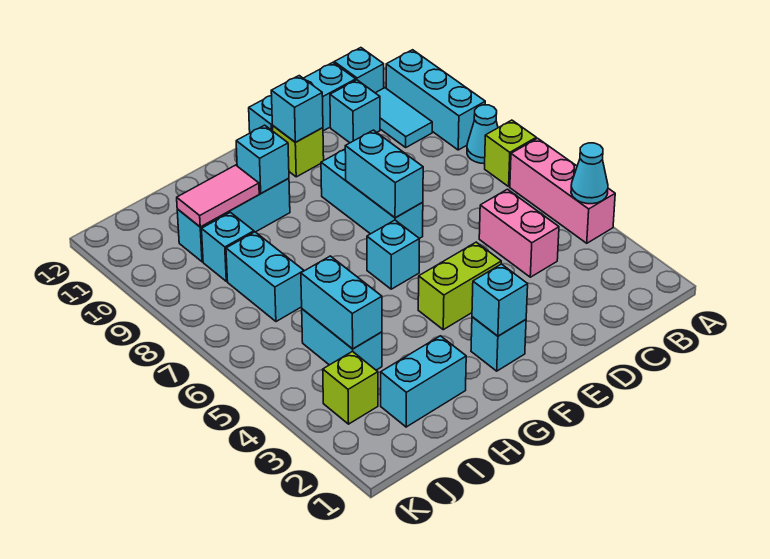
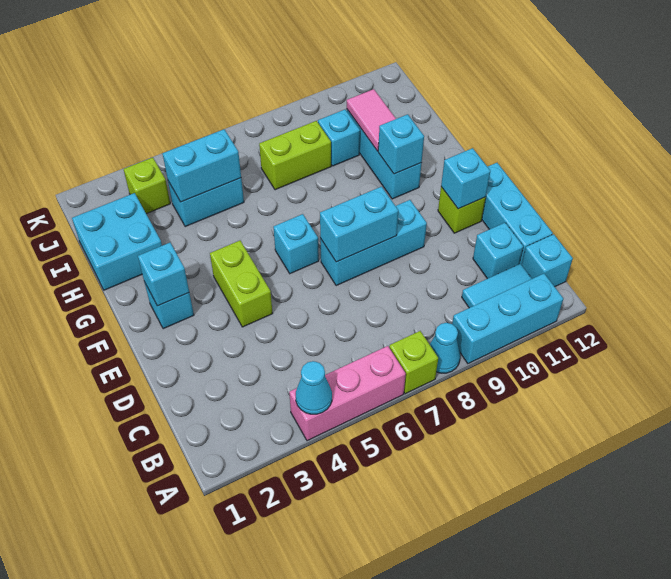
pink 1x2 brick [479,189,559,277] -> none
cyan 1x2 brick [381,336,466,427] -> cyan 2x2 brick [72,193,162,290]
cyan 1x2 brick [226,232,304,322] -> lime 1x2 brick [259,121,331,190]

